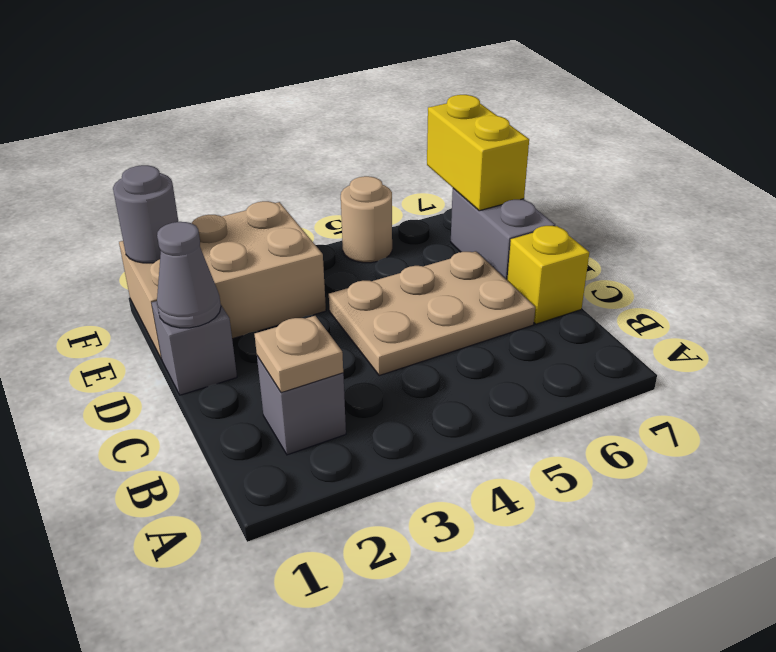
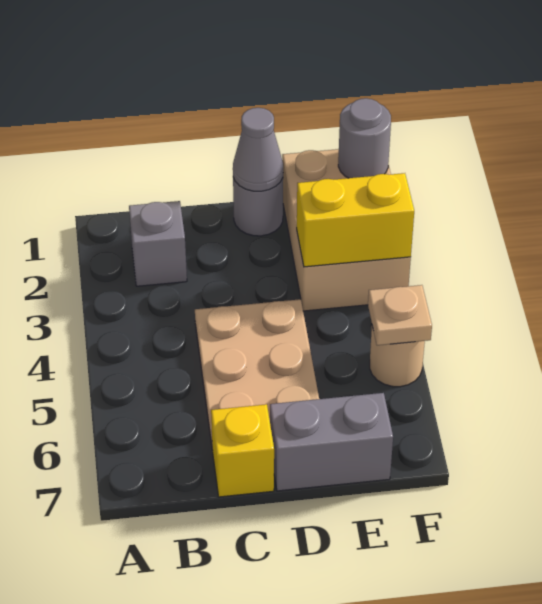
tan 1x1 plate [254,316,343,393] -> tan 1x1 plate moved to [368,285,432,345]
grey 1x1 brick [152,301,237,395] -> grey 1x1 round brick [233,178,283,236]
yellow 1x2 brick [427,95,529,211] -> yellow 1x2 brick moved to [297,173,414,267]

